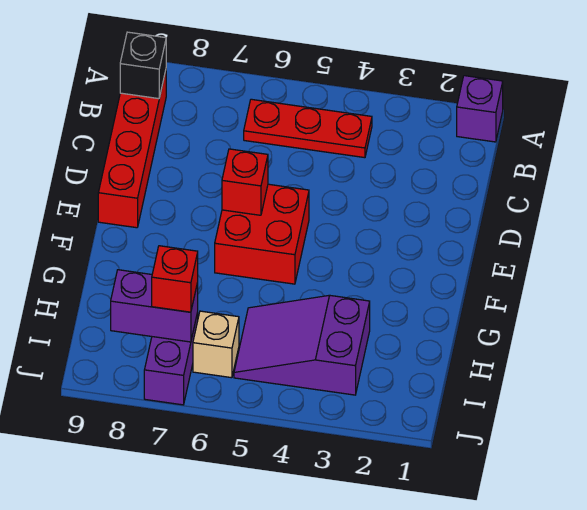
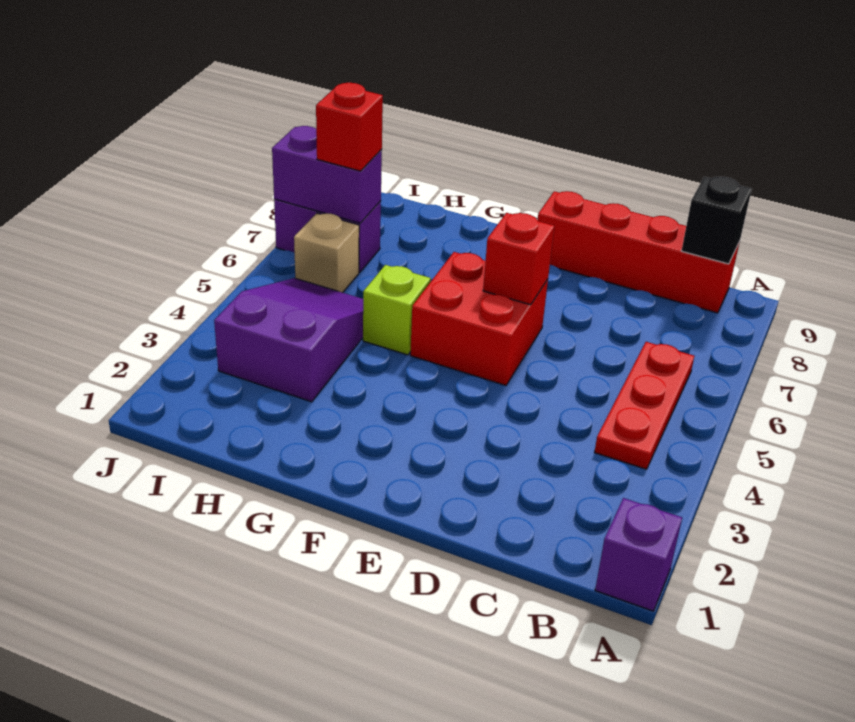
none -> lime 1x1 brick [363,265,431,355]
purple 1x2 brick [111,270,198,342] -> purple 1x2 brick turned to [272,126,382,223]

